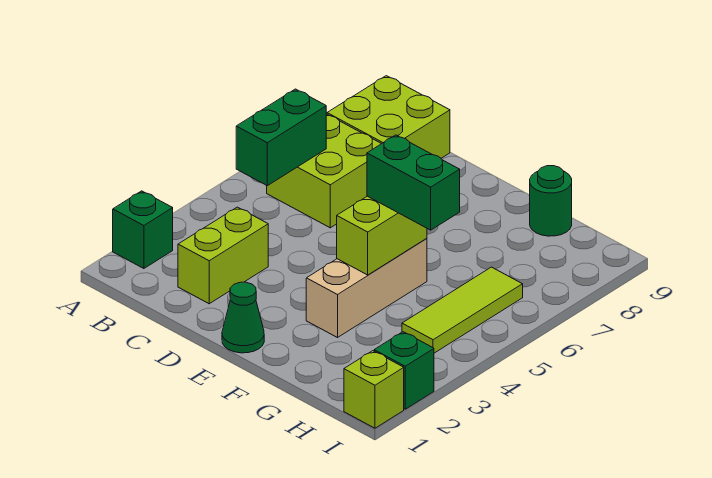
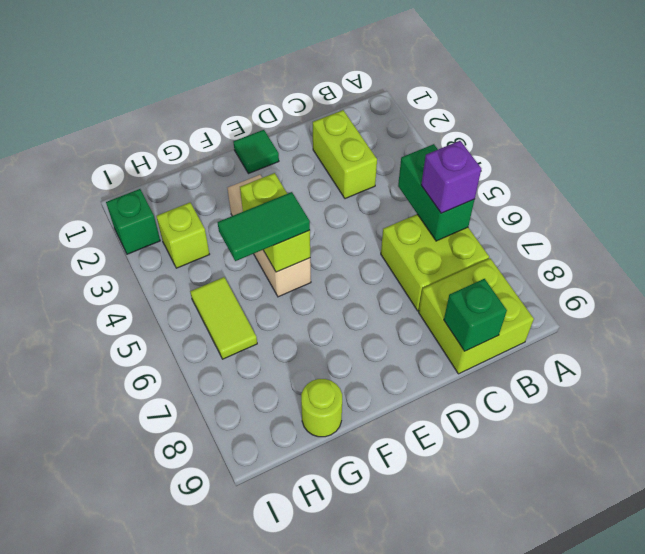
green 1x1 brick [113,191,173,269] -> green 1x1 brick moved to [444,279,507,351]
none -> purple 1x1 brick [421,141,481,213]
green 1x1 cone [222,282,264,353] -> green 1x1 tile [233,130,279,174]
green 1x2 brick [367,135,460,230] -> green 1x2 tile [217,192,310,261]
green 1x1 round brick [530,166,572,236] -> lime 1x1 round brick [301,379,342,437]
lime 1x3 tile [402,267,523,353] -> lime 1x2 tile [190,277,257,359]
lime 1x1 brick [344,351,404,428] -> lime 1x1 brick moved to [156,203,210,268]

